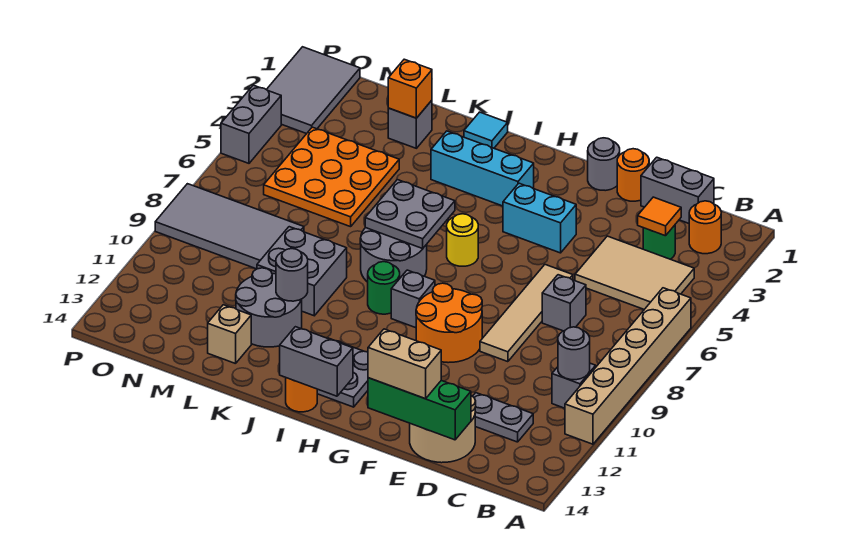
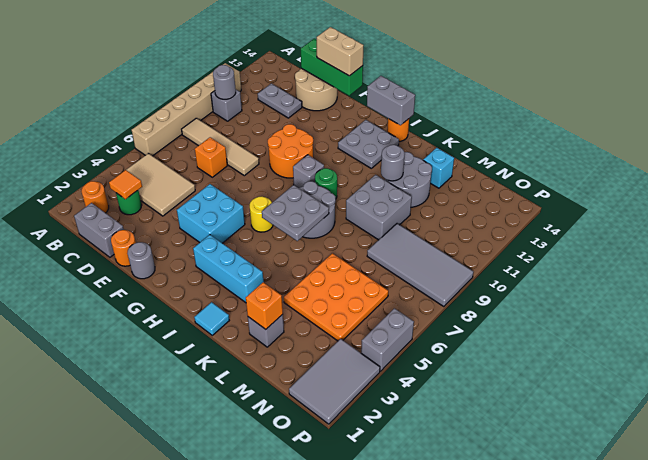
grey 1x1 brick [542,275,586,331] -> orange 1x1 brick [195,137,227,177]
tan 1x4 tile [480,265,573,362] -> tan 1x4 tile turned to [182,118,259,176]
cyan 1x2 brick [503,183,576,253] -> cyan 2x2 brick [177,184,245,243]
tan 1x1 brick [208,305,251,364] -> cyan 1x1 brick [423,148,454,188]

